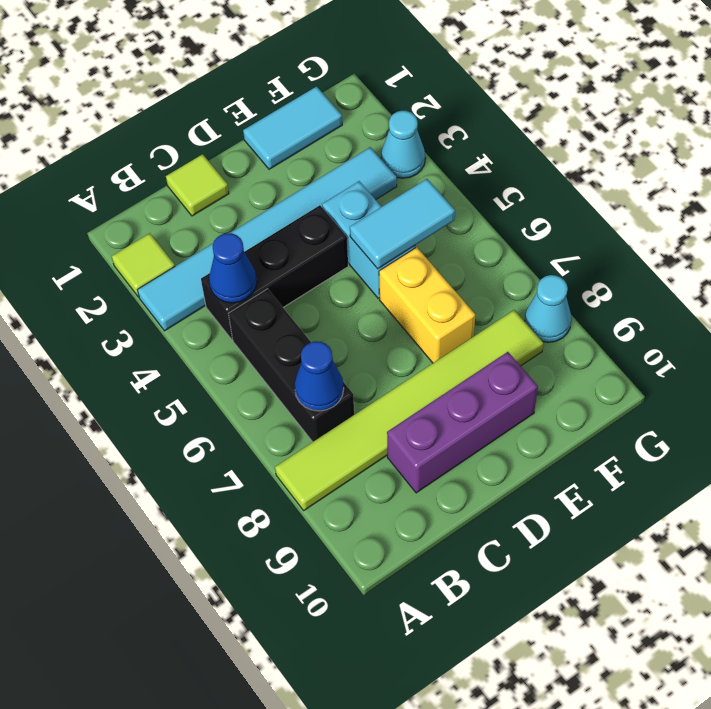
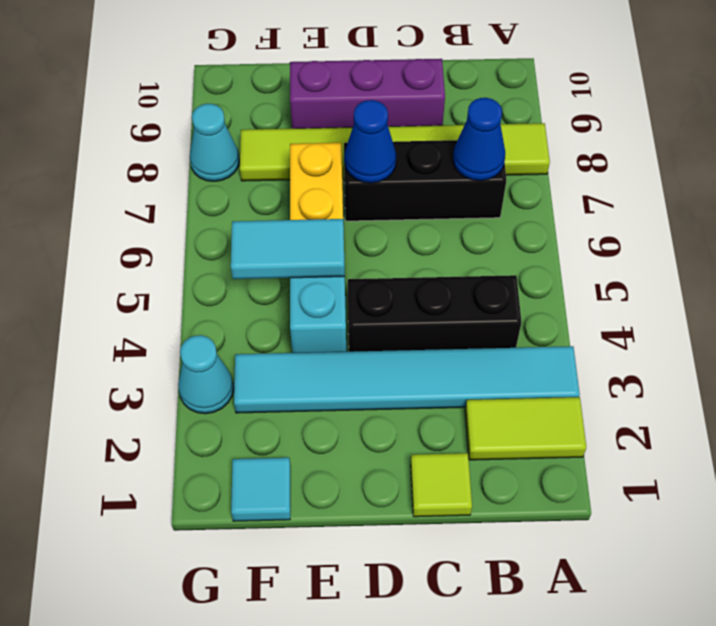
lime 1x1 tile [112,233,175,297] -> lime 1x2 tile [465,397,586,460]
blue 1x1 cone [209,233,257,303] -> blue 1x1 cone moved to [344,100,396,183]
black 1x3 brick [229,289,354,442] -> black 1x3 brick turned to [344,140,506,221]
cyan 1x2 tile [243,86,342,169] -> cyan 1x1 tile [231,458,290,521]

